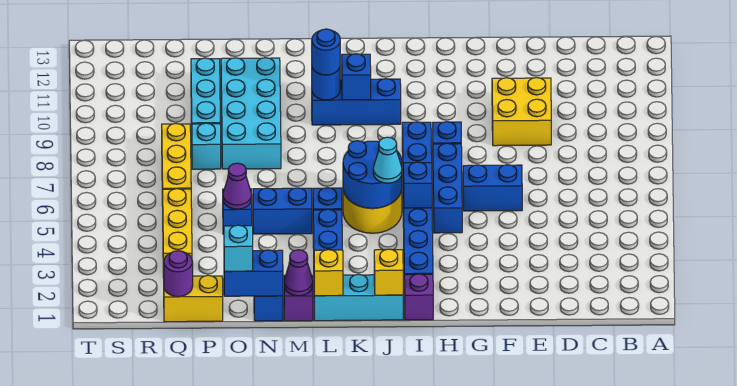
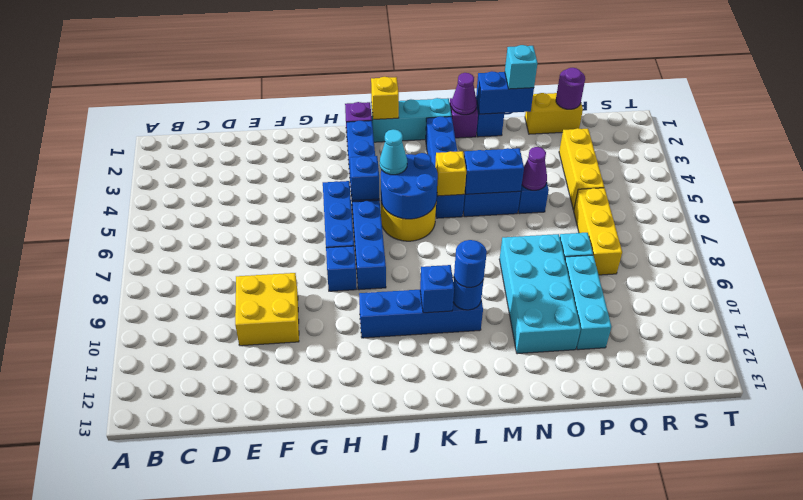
blue 1x2 brick [463,165,522,211] -> blue 1x2 brick moved to [464,148,524,194]
blue 1x3 brick [312,79,401,125] -> blue 1x4 brick [359,290,483,338]
yellow 1x1 brick [314,250,343,296] -> yellow 1x1 brick moved to [435,151,466,196]

